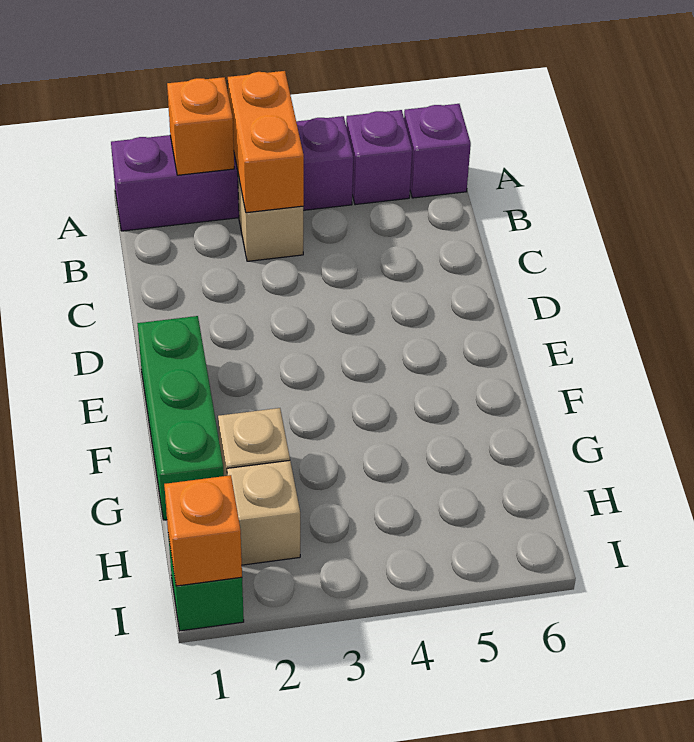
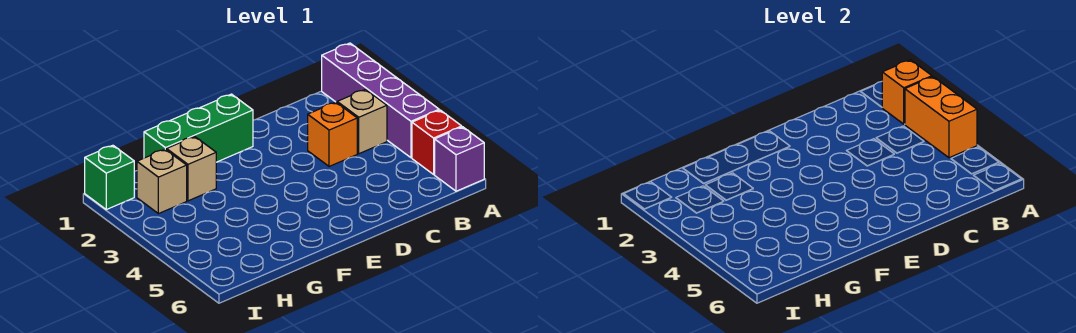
orange 1x2 brick [228,71,304,213] -> orange 1x2 brick turned to [905,77,977,158]
purple 1x1 brick [346,110,412,205] -> red 1x1 brick [412,110,462,174]
orange 1x1 brick [164,475,242,586] -> orange 1x1 brick moved to [308,102,357,167]

